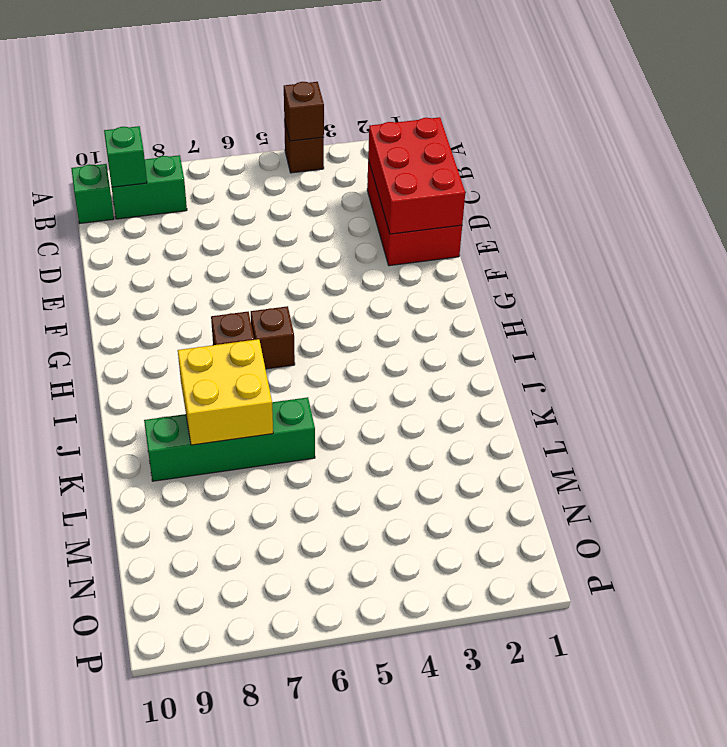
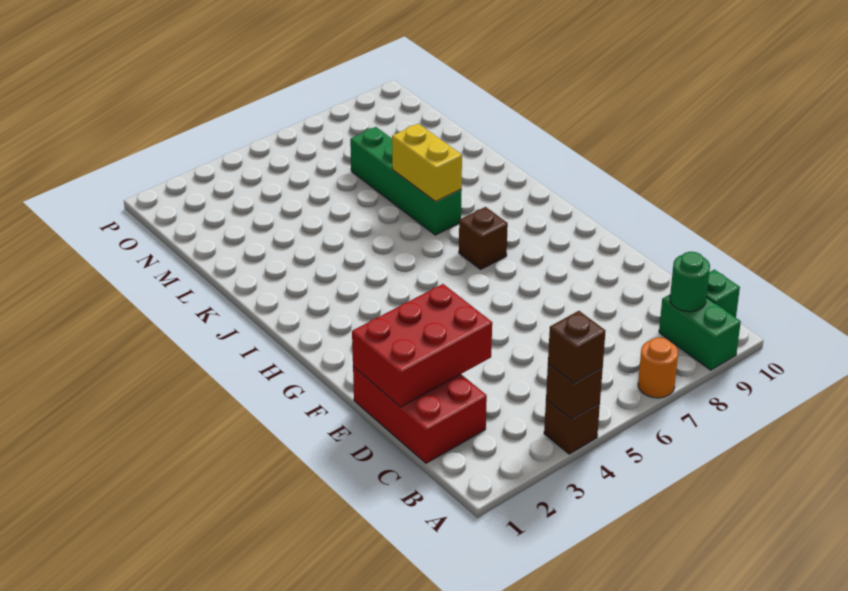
none -> orange 1x1 round brick [638,338,678,398]
green 1x2 brick [111,155,187,219] -> green 1x2 brick turned to [659,295,741,370]
green 1x1 brick [104,126,147,187] -> green 1x1 round brick [670,252,710,312]
red 2x3 brick [368,117,465,234] -> red 2x3 brick turned to [352,284,492,407]
brown 1x1 brick [251,306,295,369] -> brown 1x1 brick moved to [548,311,605,383]
yellow 2x2 brick [178,339,273,445] -> yellow 1x2 brick [392,124,462,202]
green 1x4 brick [144,397,315,481] -> green 1x4 brick turned to [350,127,462,235]

